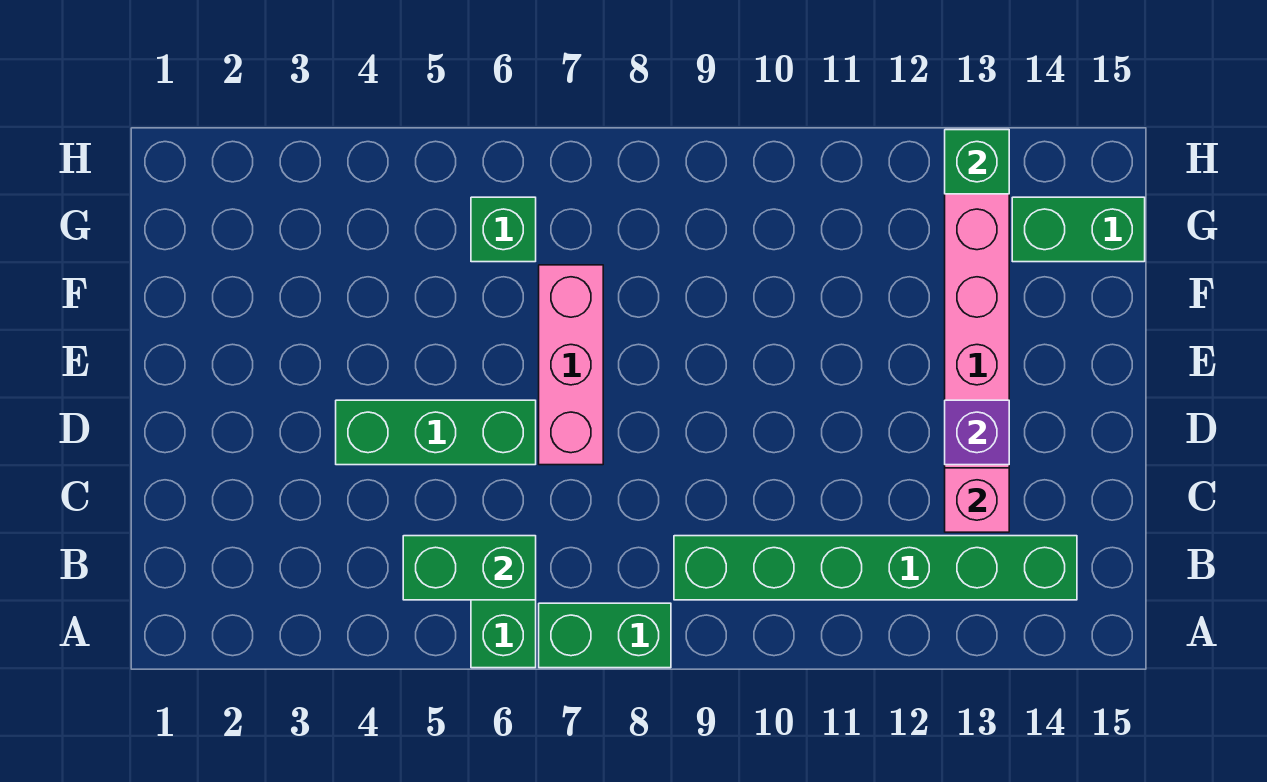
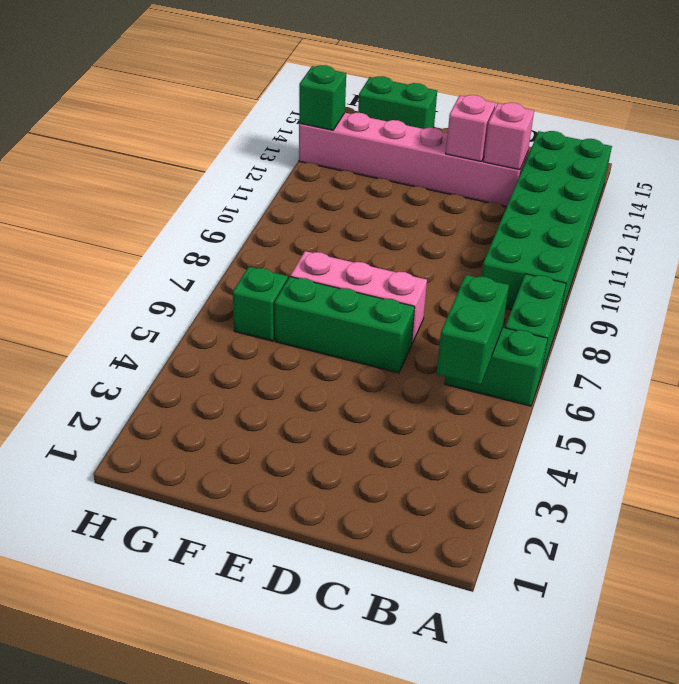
green 1x6 brick [674,536,1077,600] -> green 2x6 brick [482,131,612,320]
green 1x3 brick [336,400,536,465] -> green 1x3 brick turned to [275,277,415,373]
purple 1x1 brick [945,400,1009,465] -> pink 1x1 brick [446,95,496,162]
green 1x2 brick [1012,197,1145,262] -> green 1x2 brick turned to [358,76,437,129]

